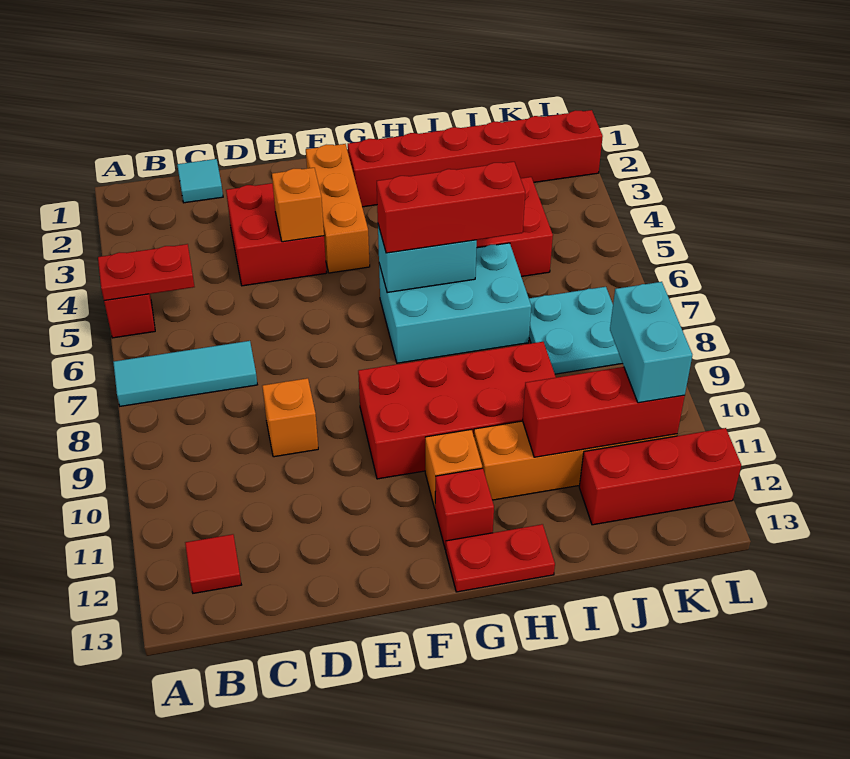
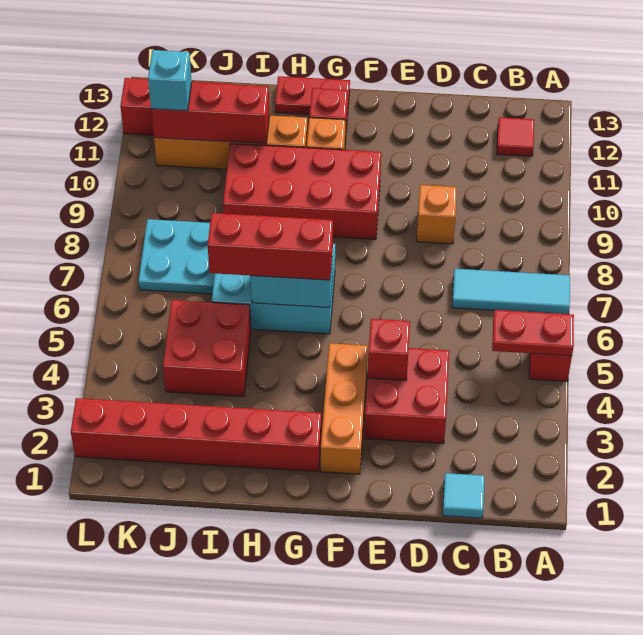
orange 1x1 brick [272,168,324,242] -> red 1x1 brick [368,319,410,381]
cyan 1x2 brick [610,282,692,403] -> cyan 1x1 brick [148,50,192,111]

